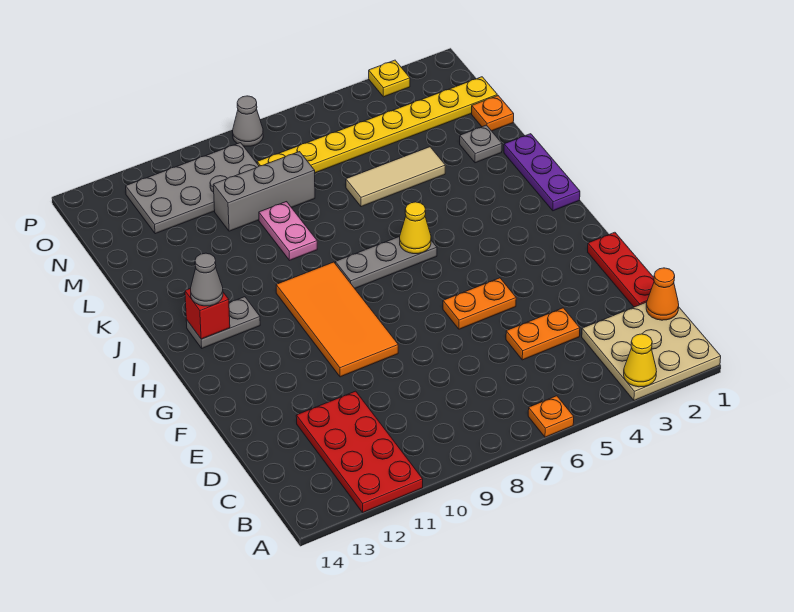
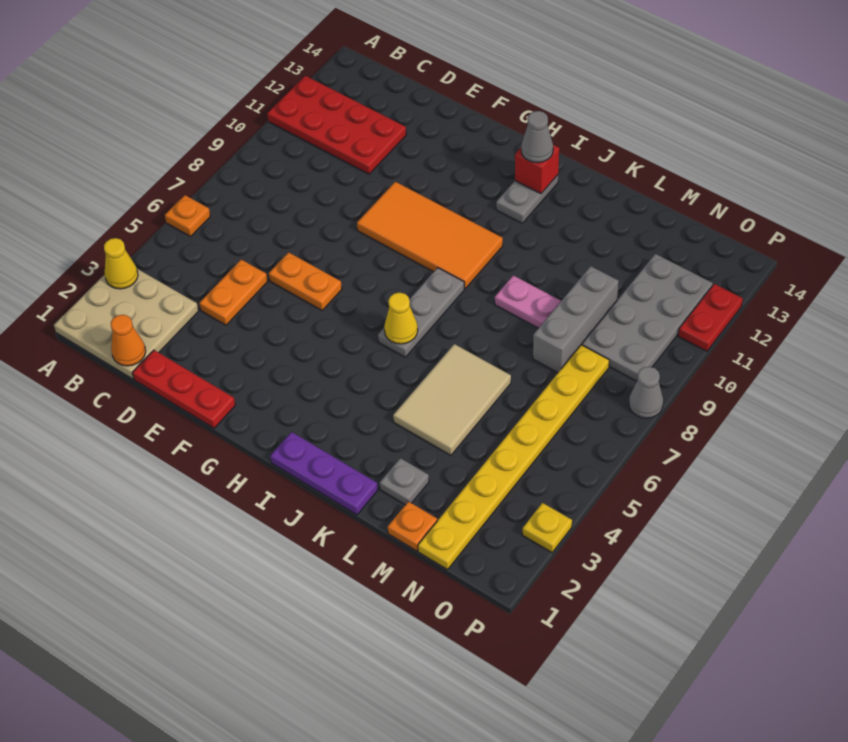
orange 1x2 plate [443,278,516,329] -> orange 1x2 plate turned to [269,252,342,310]
tan 1x3 tile [346,147,445,207] -> tan 2x3 tile [393,344,511,455]
none -> red 1x2 plate [678,284,743,351]

